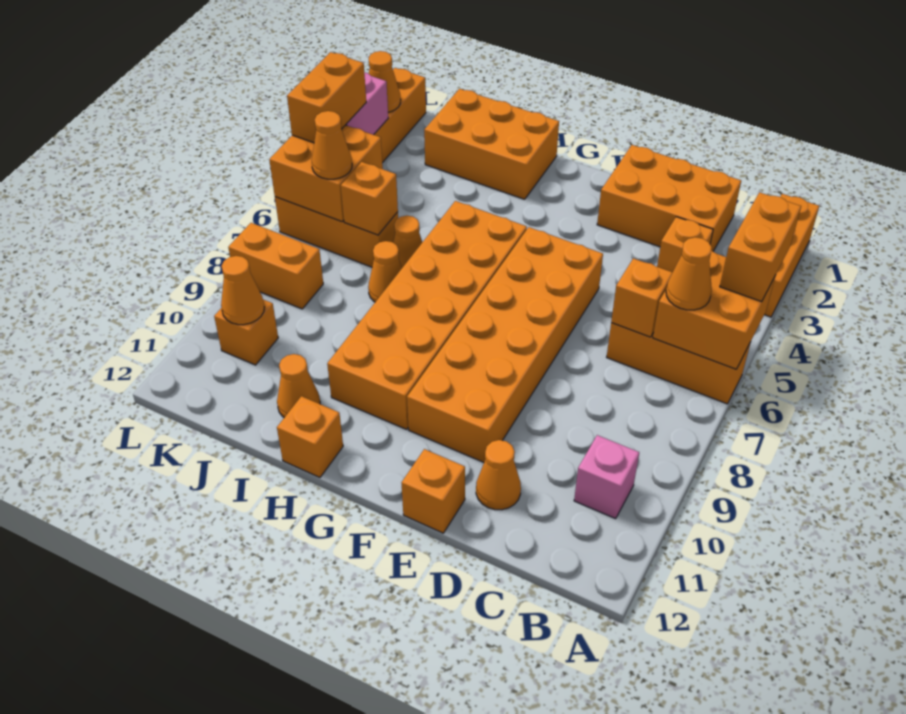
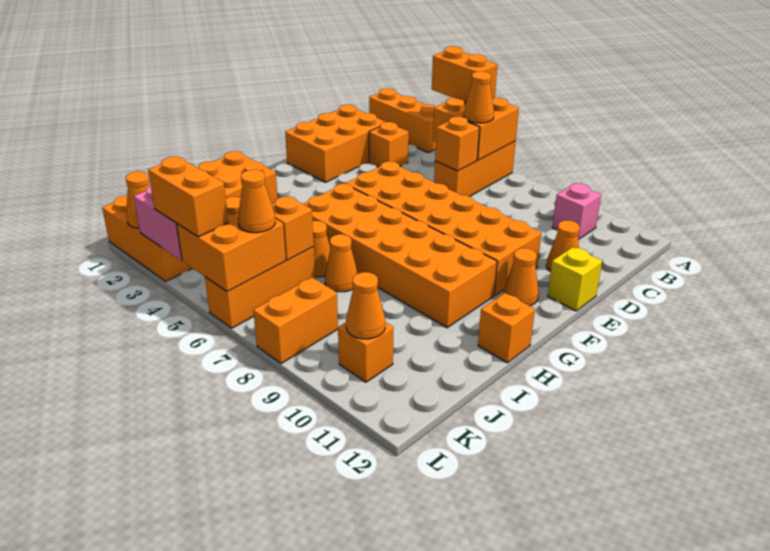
orange 1x1 brick [402,449,465,533] -> yellow 1x1 brick [548,247,602,311]
orange 1x1 cone [277,354,320,417] -> orange 1x1 cone moved to [503,248,539,306]

